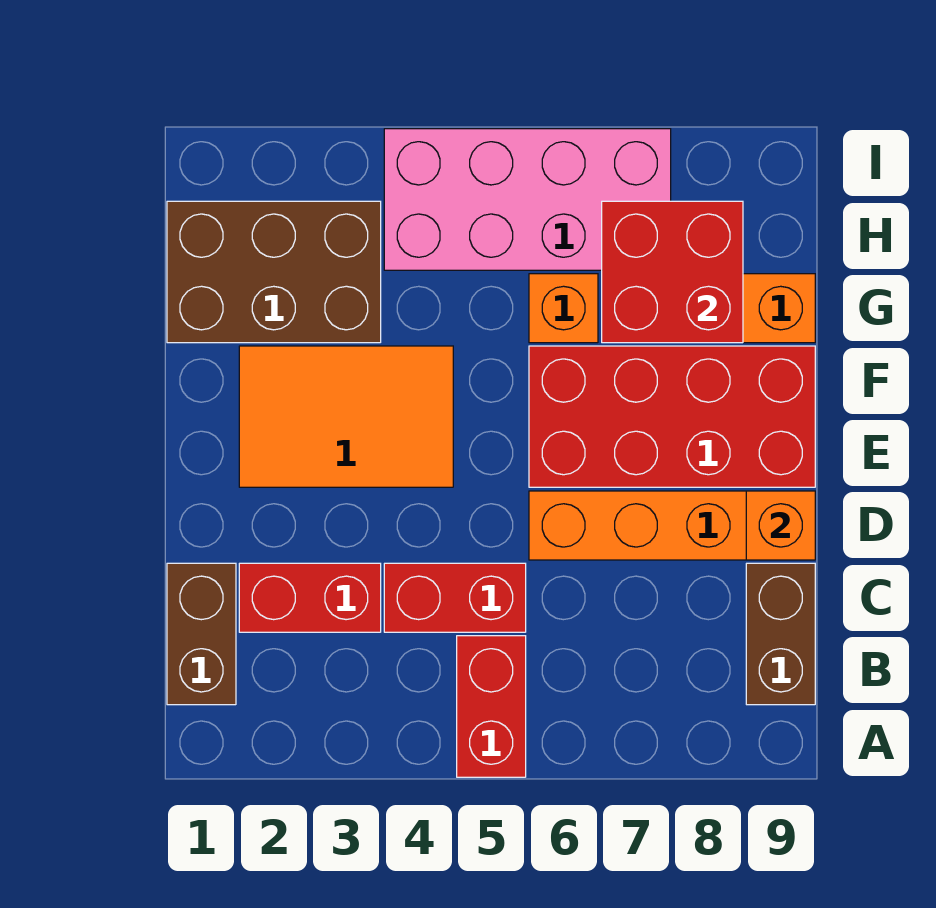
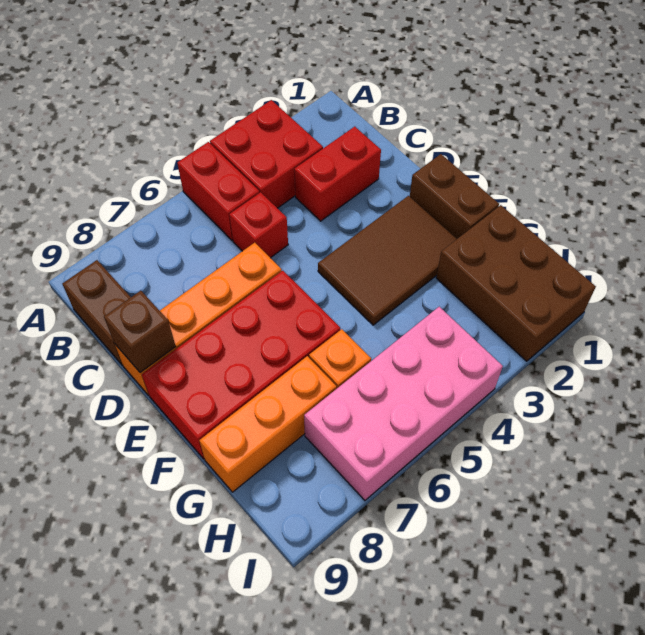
brown 1x2 brick [167,563,236,705] -> brown 1x2 brick moved to [410,154,499,239]
red 1x2 brick [384,563,526,632] -> red 1x1 brick [229,192,288,258]
orange 1x1 brick [746,491,815,560] -> brown 1x1 brick [104,291,176,373]
orange 2x3 tile [239,346,453,487] -> brown 2x3 tile [318,196,457,325]
brown 2x3 brick [167,201,381,343] -> brown 2x3 brick turned to [436,205,596,361]
red 2x2 brick [602,201,743,343] -> red 2x2 brick moved to [210,100,323,208]

